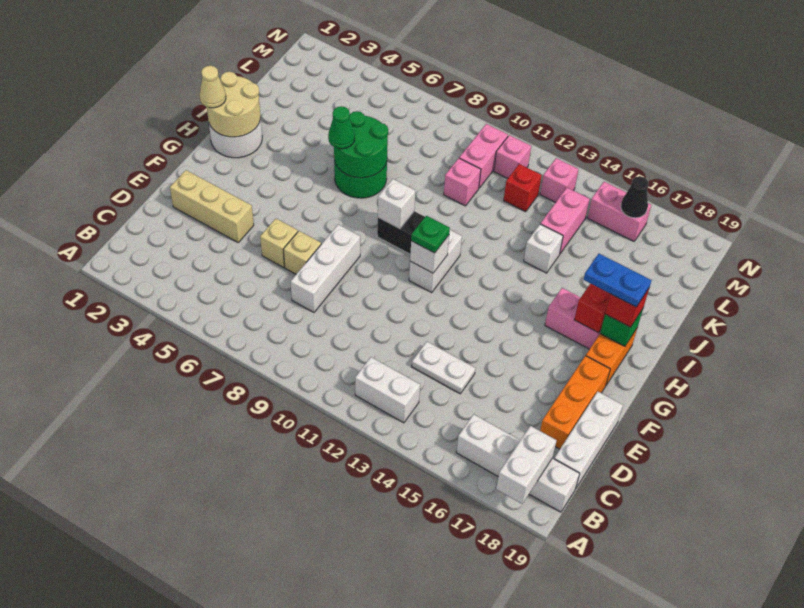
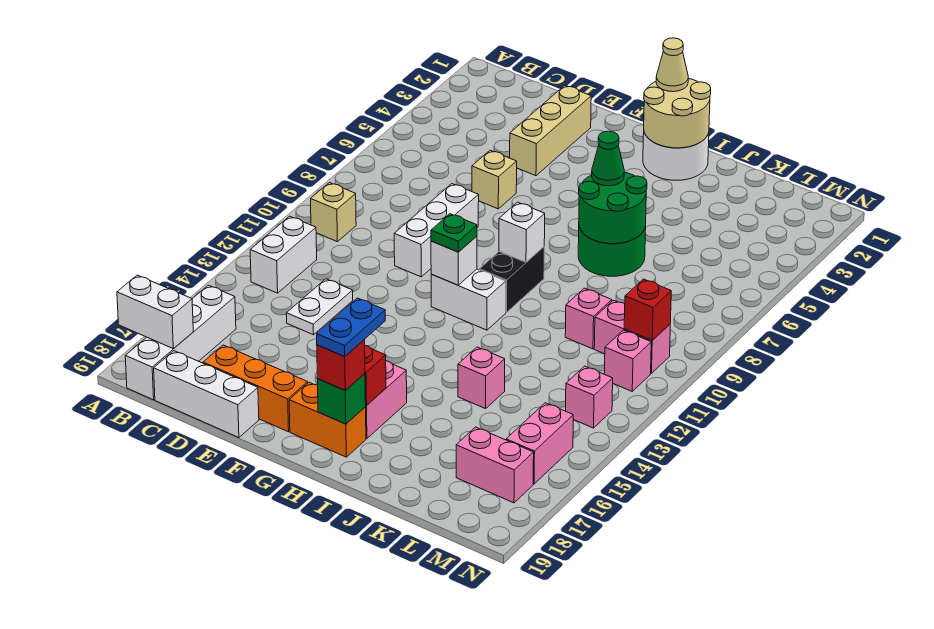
white 1x3 brick [291,225,360,312] -> white 1x3 brick turned to [394,184,479,277]
tan 1x1 brick [283,231,321,274] -> tan 1x1 brick moved to [311,183,356,242]
white 1x1 brick [524,224,563,273] -> pink 1x1 brick [458,347,505,409]
pink 1x2 brick [541,188,590,254] -> pink 1x2 brick moved to [456,427,534,503]
red 1x1 brick [504,164,542,212] -> red 1x1 brick moved to [624,279,671,340]
black 1x1 cone [621,177,649,218] -> none

